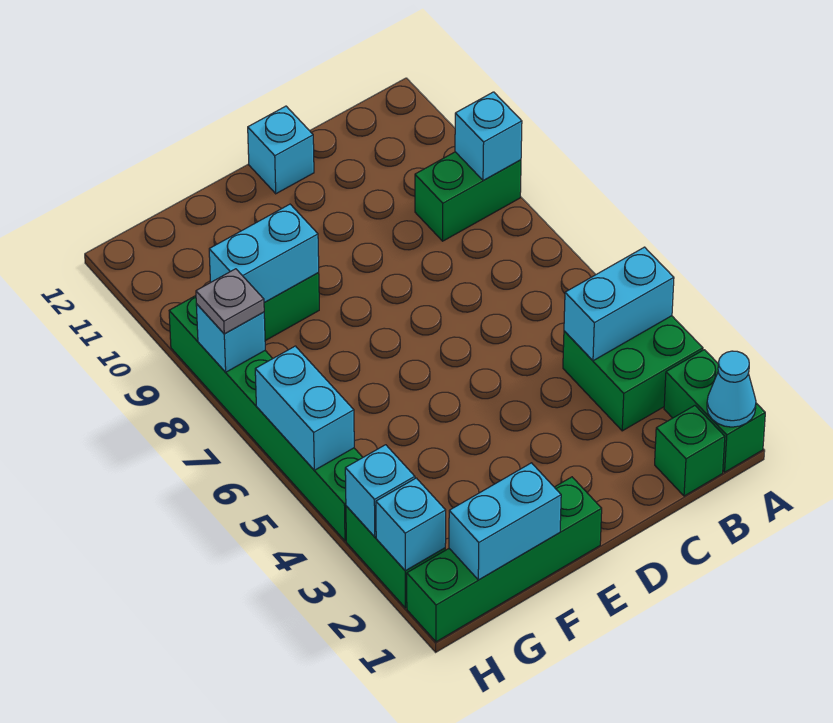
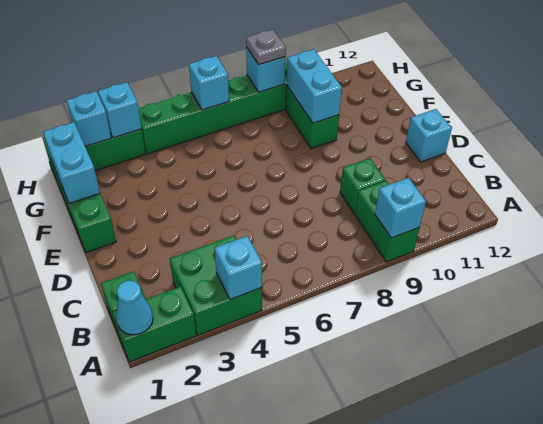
cyan 1x2 brick [564,247,674,361] -> cyan 1x1 brick [215,236,262,300]
none -> green 1x1 brick [340,158,385,214]
cyan 1x2 brick [255,346,354,470] -> cyan 1x1 brick [189,56,229,110]

